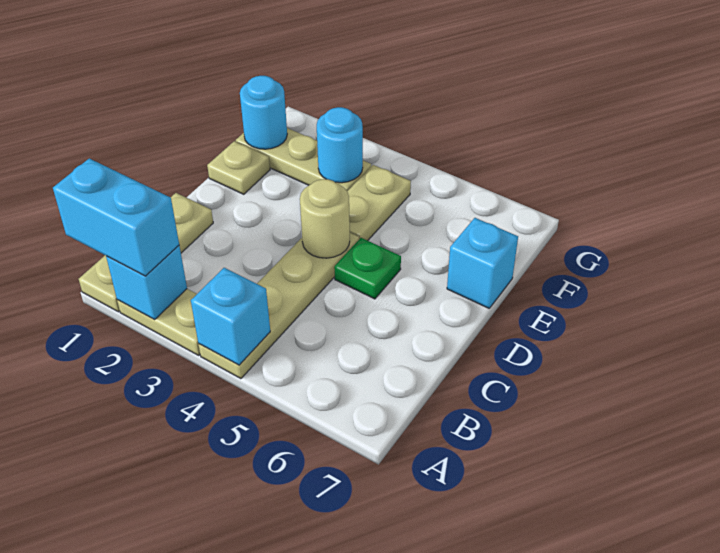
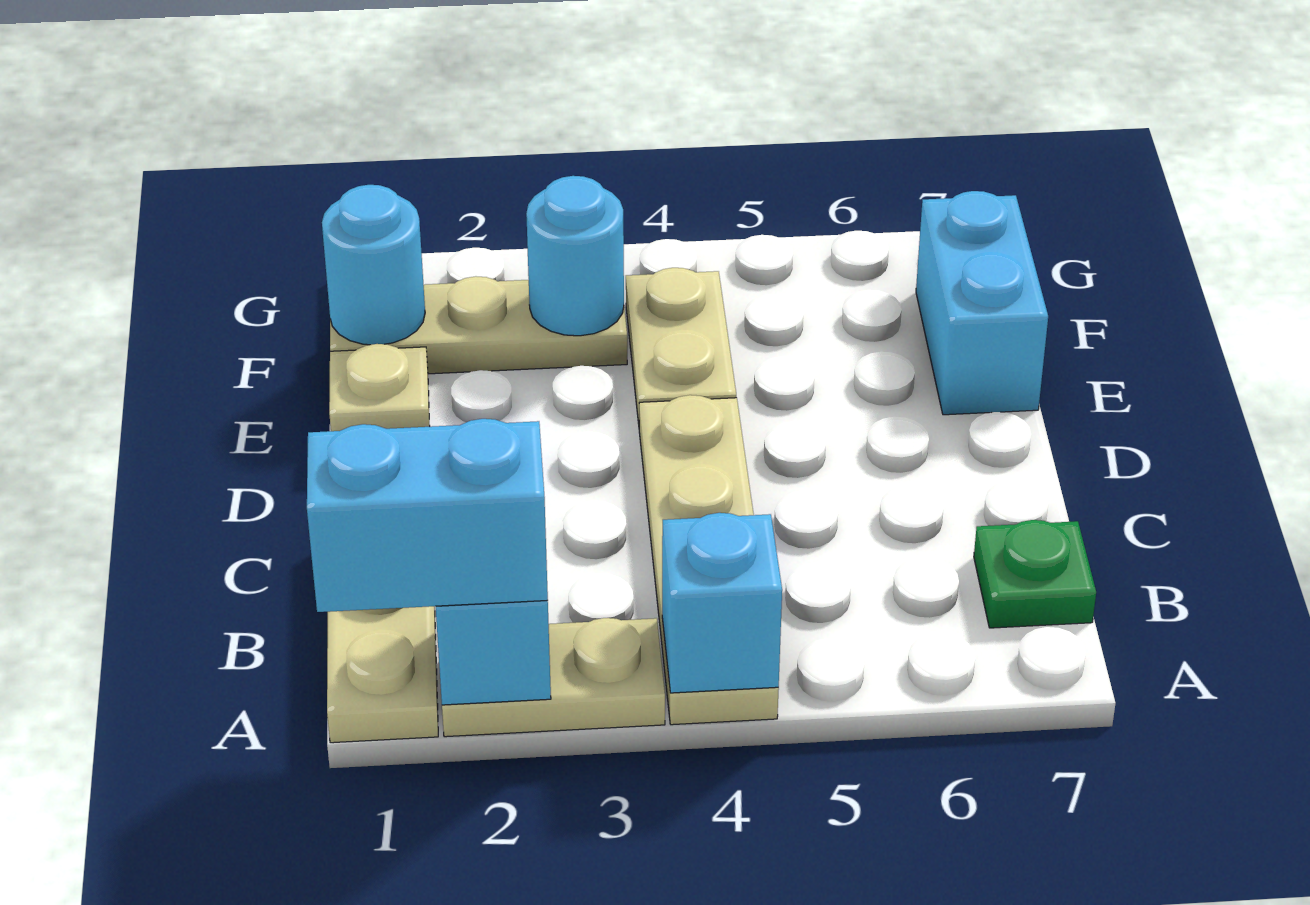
tan 1x1 round brick [300,179,350,258] -> none
green 1x1 plate [334,238,401,299] -> green 1x1 plate moved to [974,520,1096,628]
cyan 1x1 brick [447,218,518,308] -> cyan 1x2 brick [916,191,1048,415]

